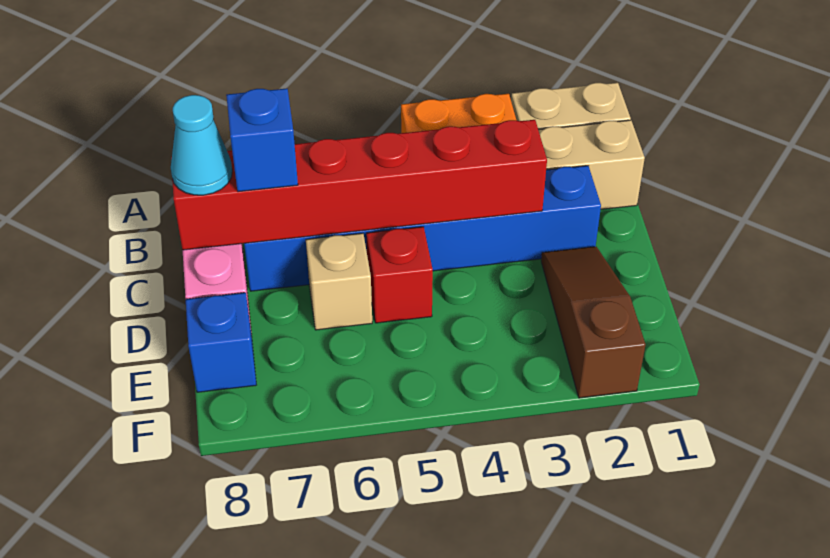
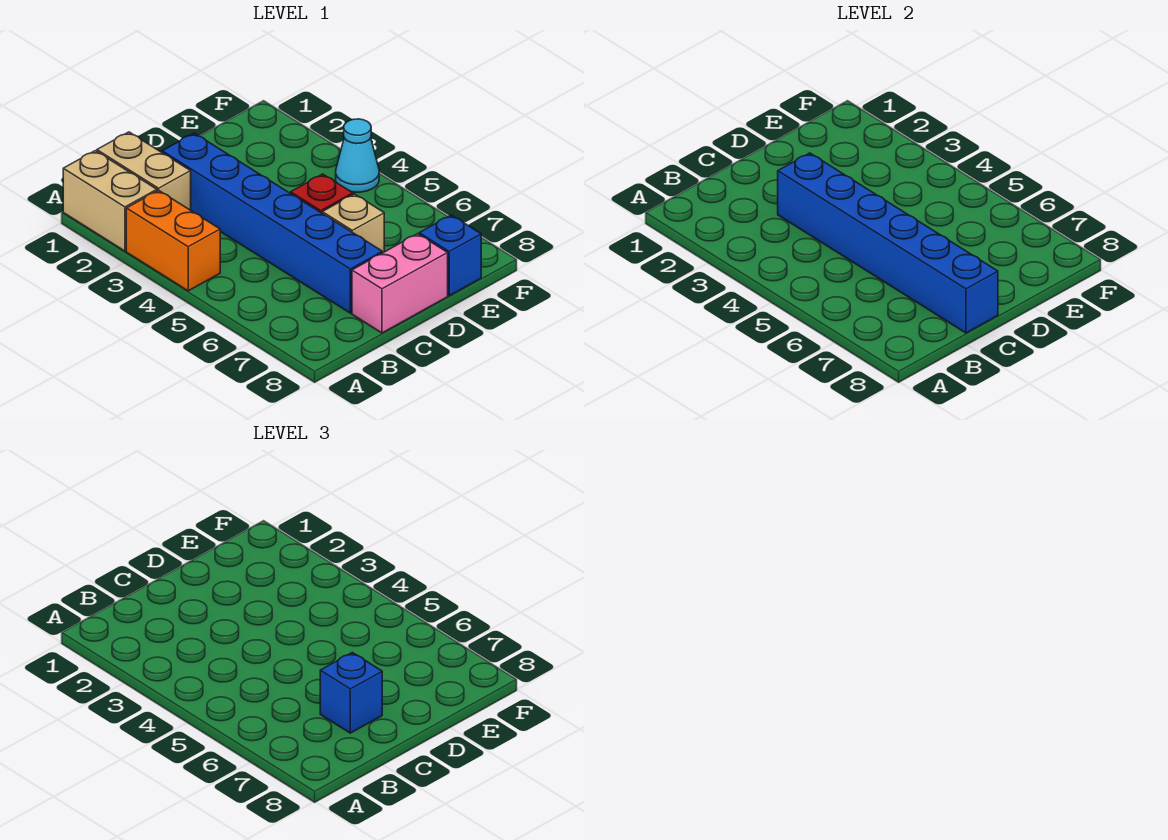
red 1x6 brick [171,120,547,250] -> blue 1x6 brick [778,153,998,333]
cyan 1x1 cone [171,95,232,195] -> cyan 1x1 cone moved to [336,119,379,192]
brown 1x3 slope [541,247,645,398] -> none

